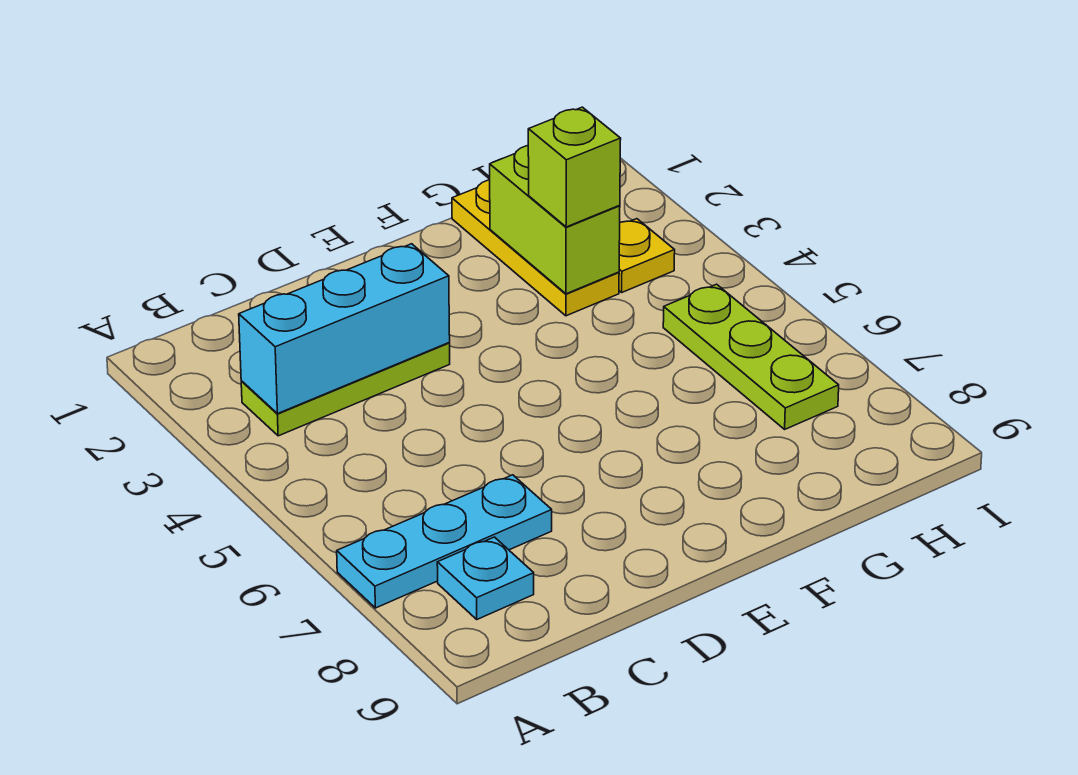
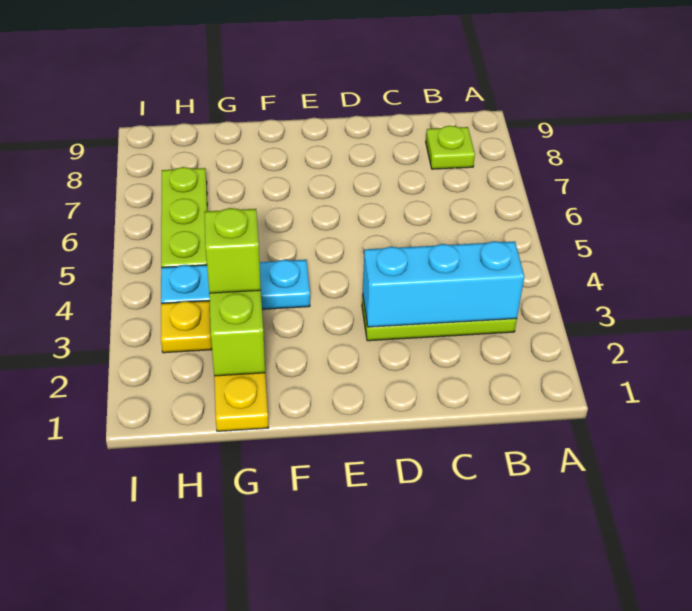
cyan 1x3 plate [337,475,552,608] -> cyan 1x3 plate moved to [161,260,310,309]
cyan 1x1 plate [437,537,534,619] -> lime 1x1 plate [426,126,475,169]

